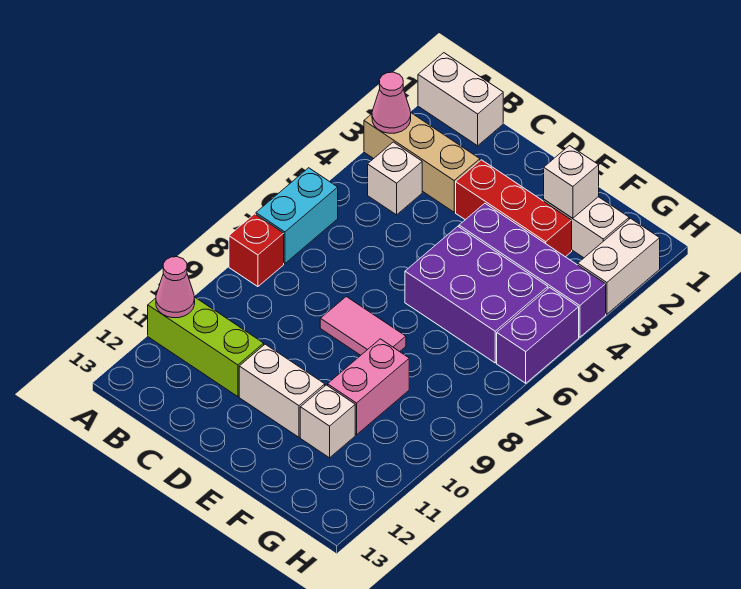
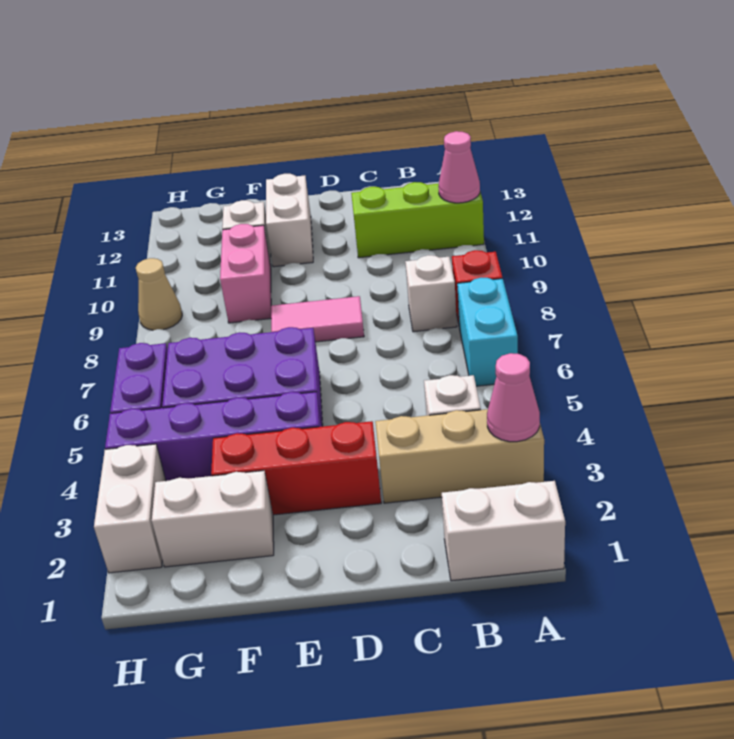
white 1x2 brick [239,344,325,437] -> white 1x2 brick turned to [266,174,313,267]
white 1x1 brick [544,146,599,218] -> white 1x1 brick moved to [405,255,457,332]
none -> tan 1x1 cone [136,258,182,330]

